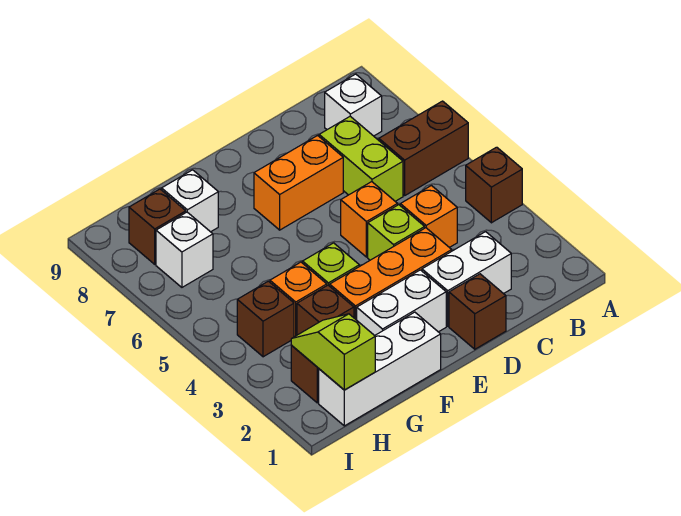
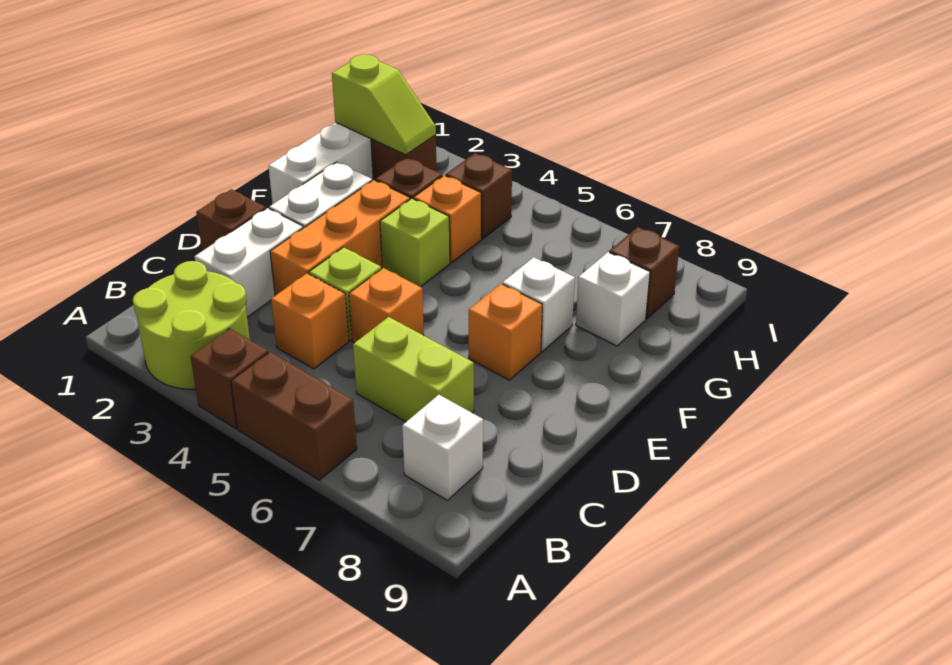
none -> lime 2x2 round brick [133,261,250,389]
brown 1x2 brick [379,101,468,196] -> brown 1x2 brick turned to [231,352,357,480]
orange 1x2 brick [254,136,343,230] -> orange 1x1 brick [469,284,542,380]
white 1x1 brick [156,212,213,287] -> white 1x1 brick moved to [503,257,575,352]

